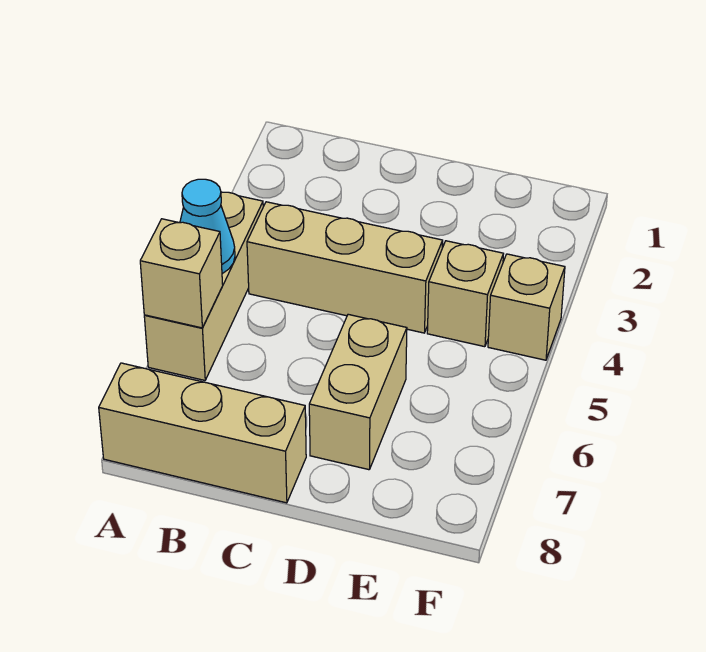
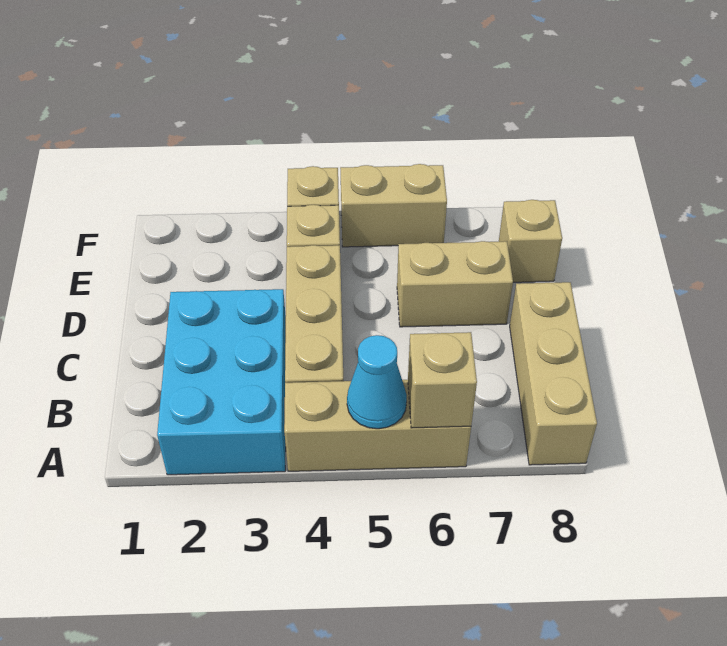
none -> cyan 2x3 brick [157,289,286,475]
none -> tan 1x1 brick [499,200,562,282]
none -> tan 1x2 brick [340,164,447,247]

